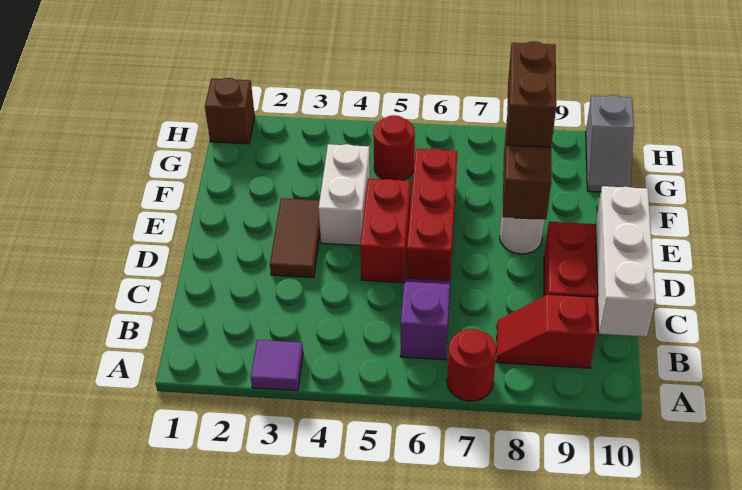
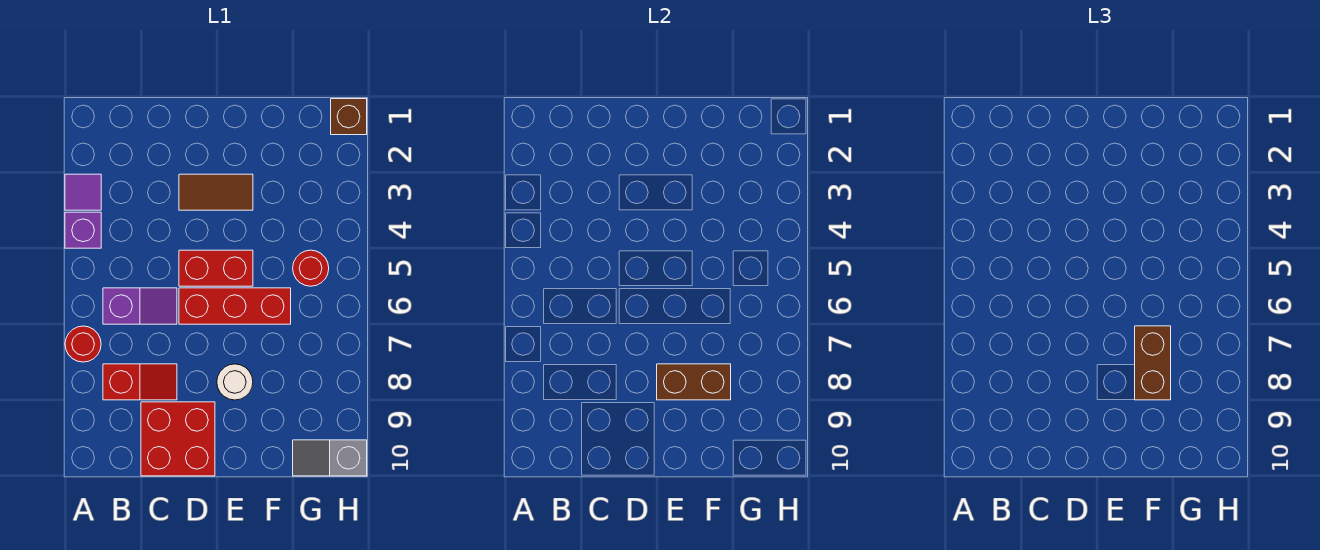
none -> purple 1x1 brick [65,212,101,248]
red 1x2 slope [496,294,597,368] -> red 1x2 slope turned to [103,364,177,400]
white 1x3 brick [596,186,656,337] -> none
white 1x2 brick [319,144,370,245] -> none
brown 1x2 brick [507,41,556,147] -> brown 1x2 brick turned to [1135,326,1171,400]

